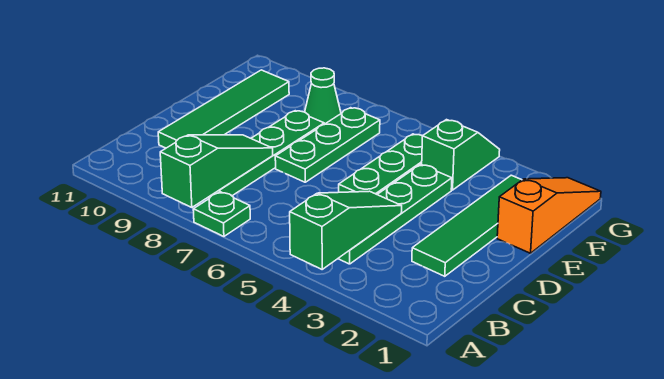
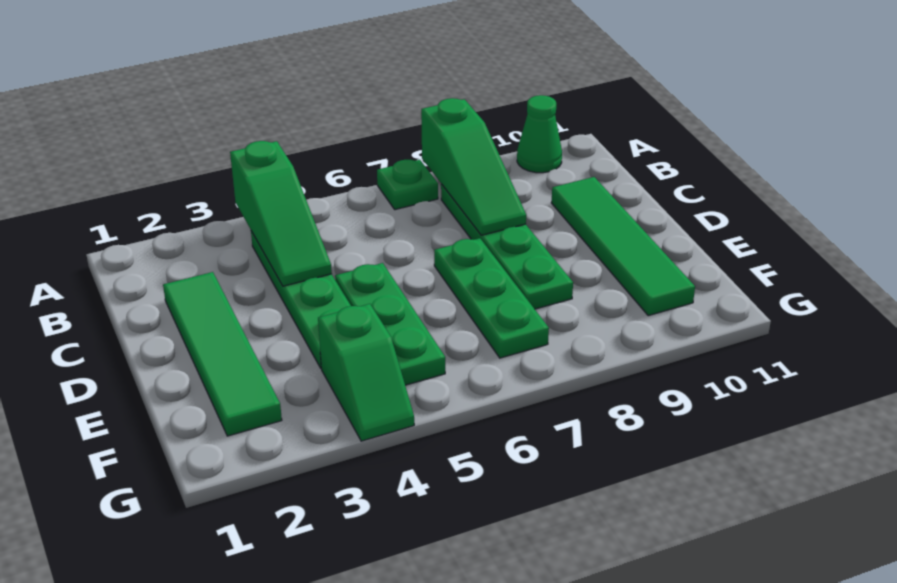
orange 1x3 slope [497,178,601,253] -> none
green 1x1 cone [305,68,341,124] -> green 1x1 cone moved to [517,95,562,173]

